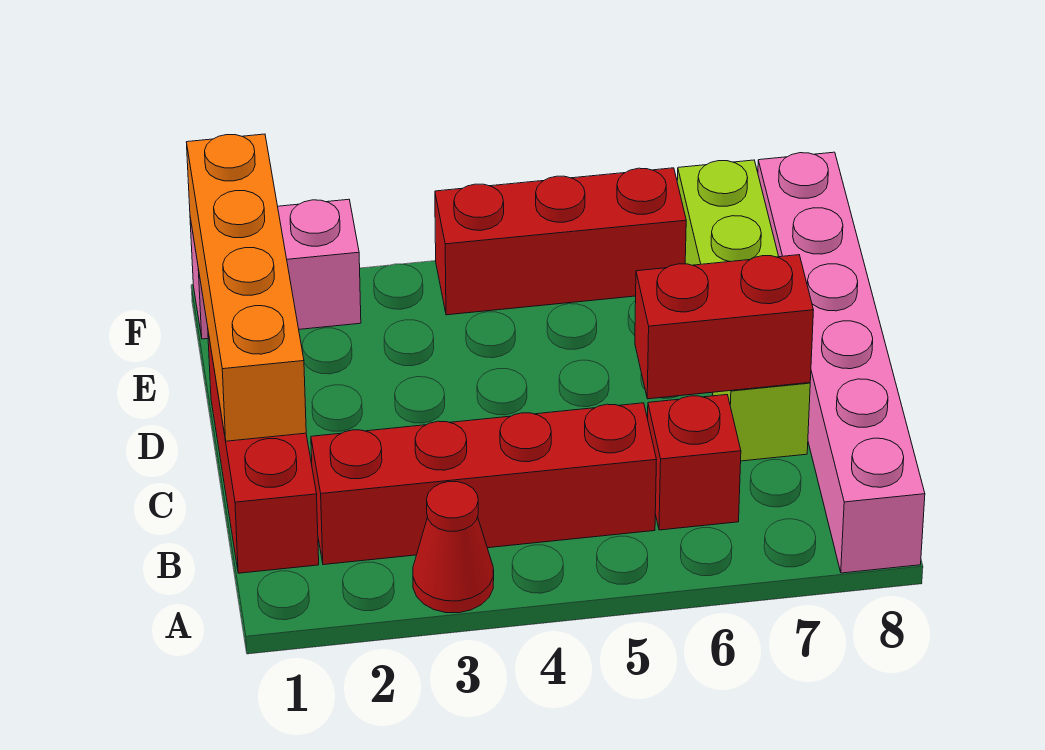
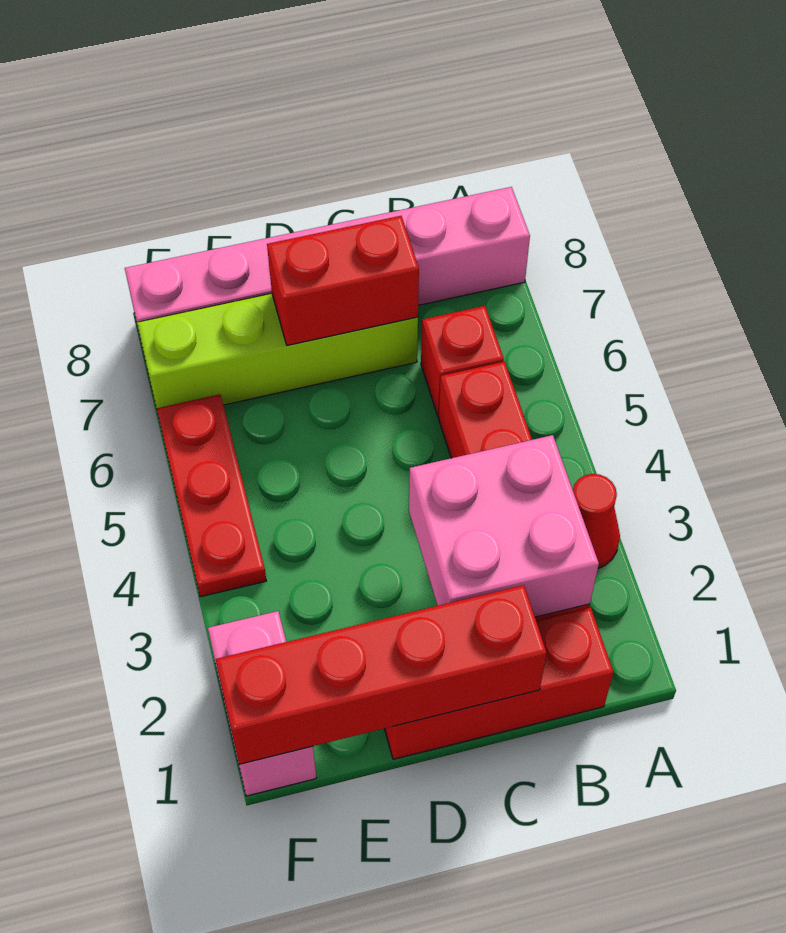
none -> pink 2x2 brick [409,435,599,617]
orange 1x4 brick [187,134,306,441] -> red 1x4 brick [216,585,546,764]
red 1x2 brick [635,255,813,399] -> red 1x2 brick turned to [267,216,419,345]
red 1x3 brick [435,168,686,315] -> red 1x3 plate [157,394,266,597]

